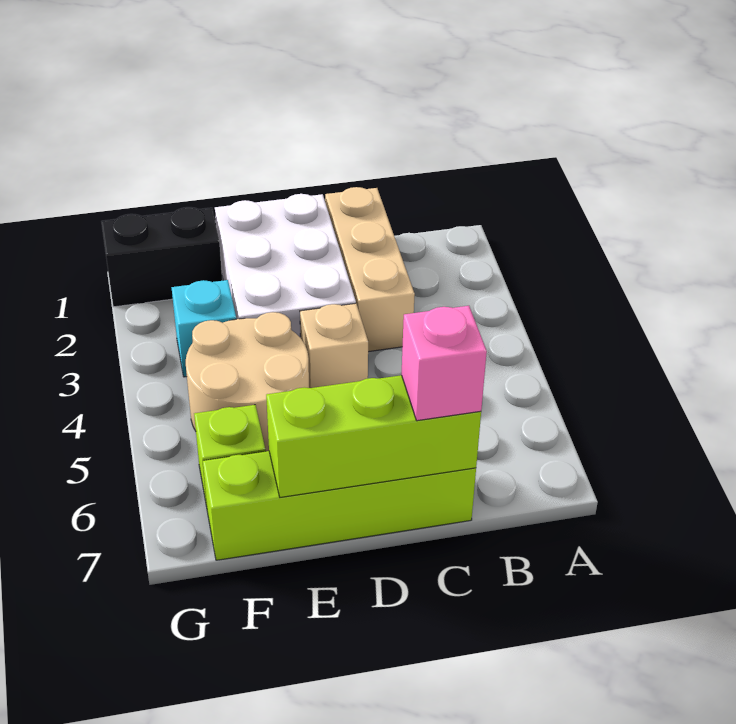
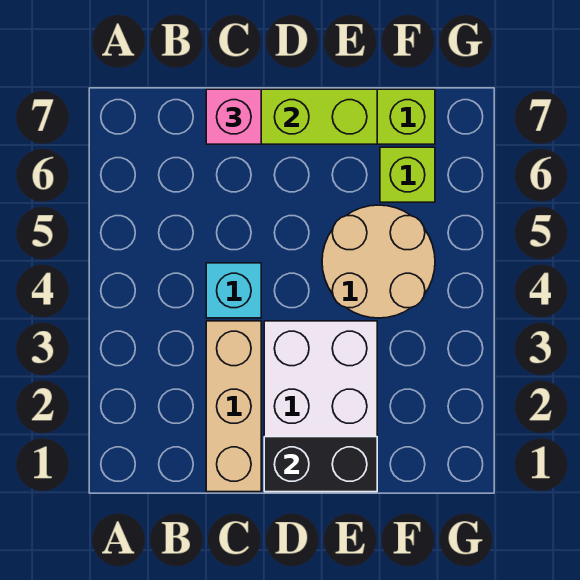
tan 1x1 brick [300,303,368,388] -> none
black 1x2 brick [101,207,222,307] -> black 1x2 brick moved to [264,437,377,492]
cyan 1x1 brick [171,280,236,377] -> cyan 1x1 brick moved to [206,263,261,318]

